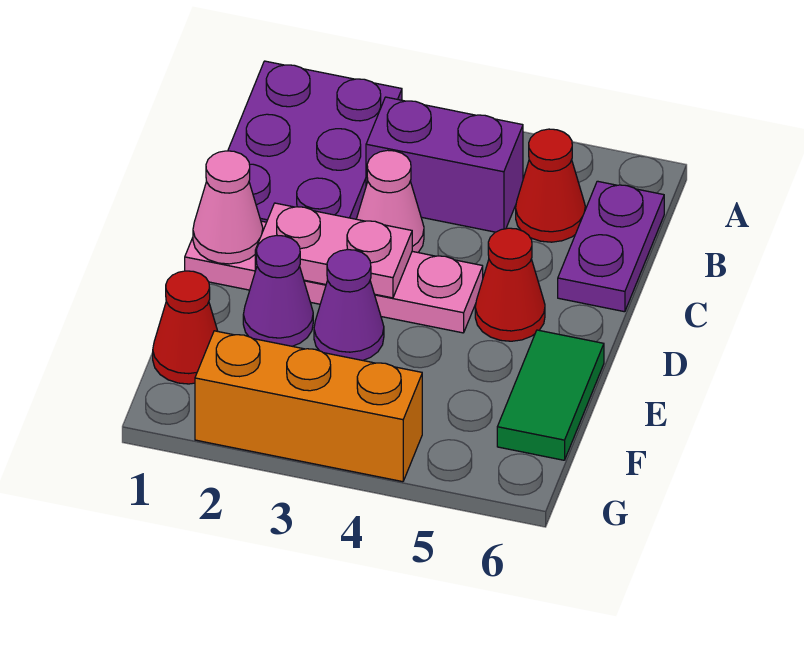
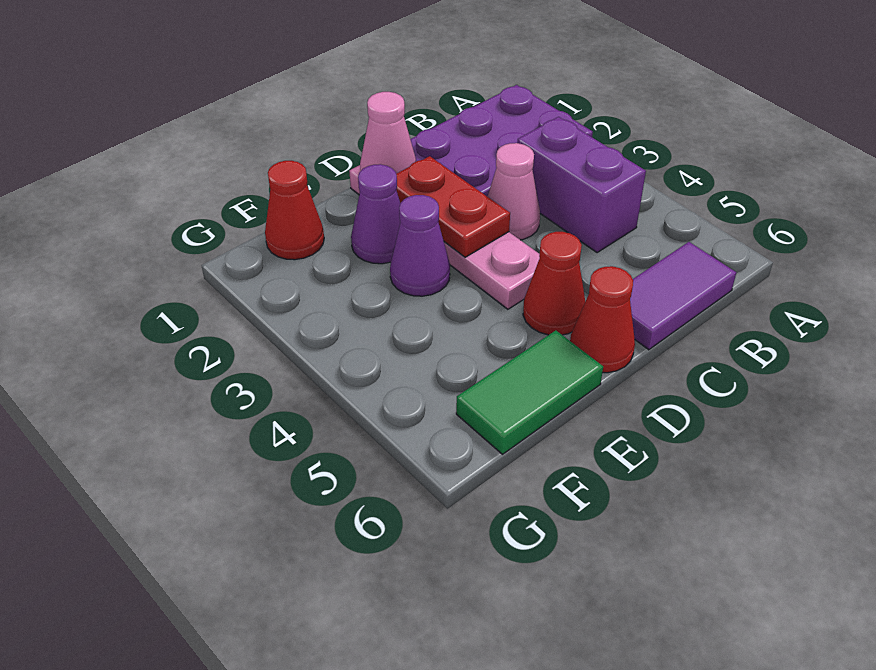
red 1x1 cone [516,129,585,242] -> red 1x1 cone moved to [570,266,635,373]
purple 1x2 plate [558,181,664,312] -> purple 1x2 tile [630,242,736,350]
pink 1x2 plate [255,203,412,298] -> red 1x2 plate [396,156,510,257]
orange 1x3 brick [195,331,422,482] -> none

